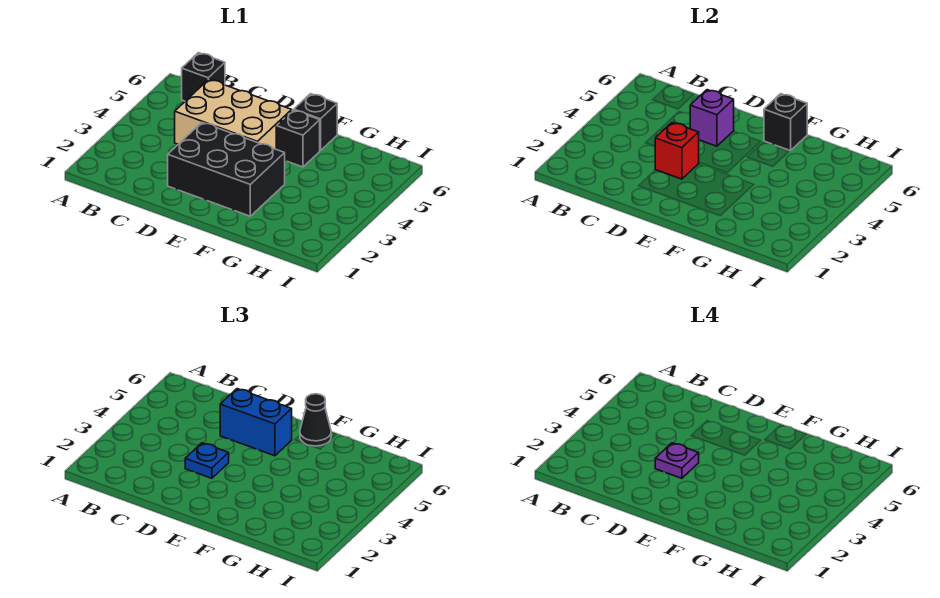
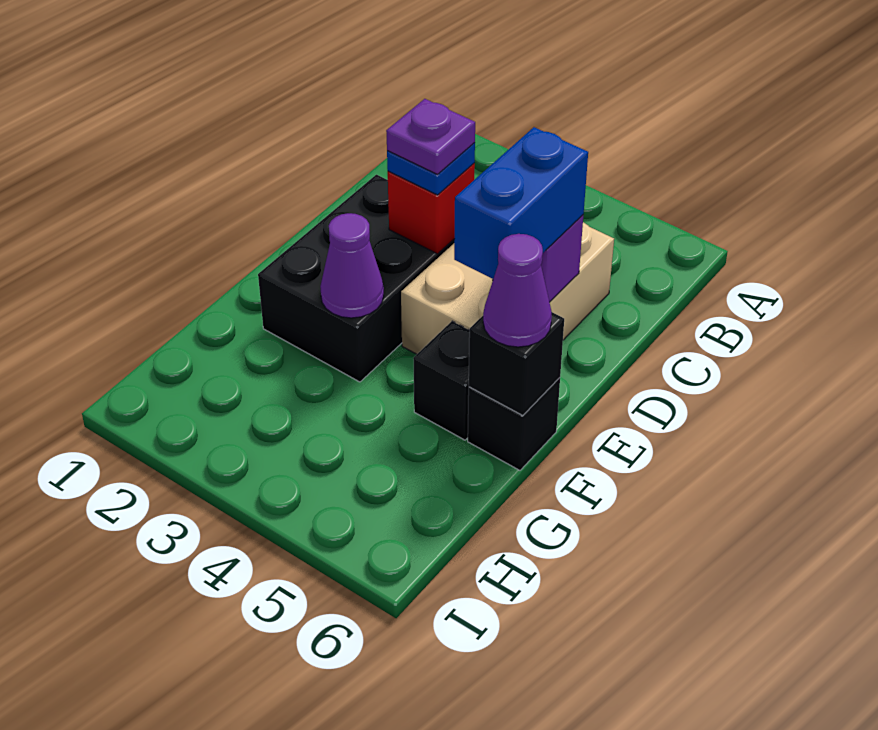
black 1x1 brick [182,53,225,101] -> none
none -> purple 1x1 cone [320,213,384,318]
black 1x1 cone [300,394,331,446] -> purple 1x1 cone [483,234,552,347]

